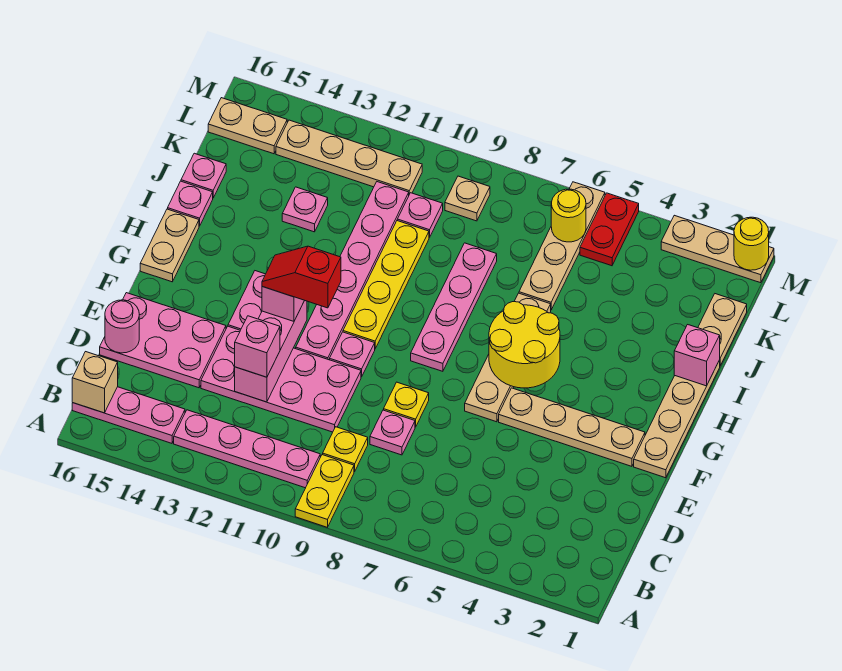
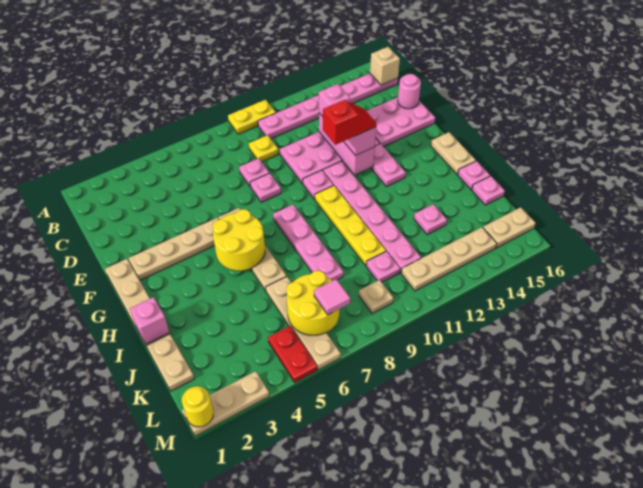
yellow 1x2 plate [295,455,354,527] -> yellow 1x2 plate turned to [228,100,276,134]
yellow 1x1 plate [384,382,429,427] -> pink 1x1 plate [250,173,281,202]
yellow 1x1 round brick [551,189,586,242] -> yellow 2x2 round brick [286,271,339,335]
none -> pink 1x1 tile [314,279,350,315]

